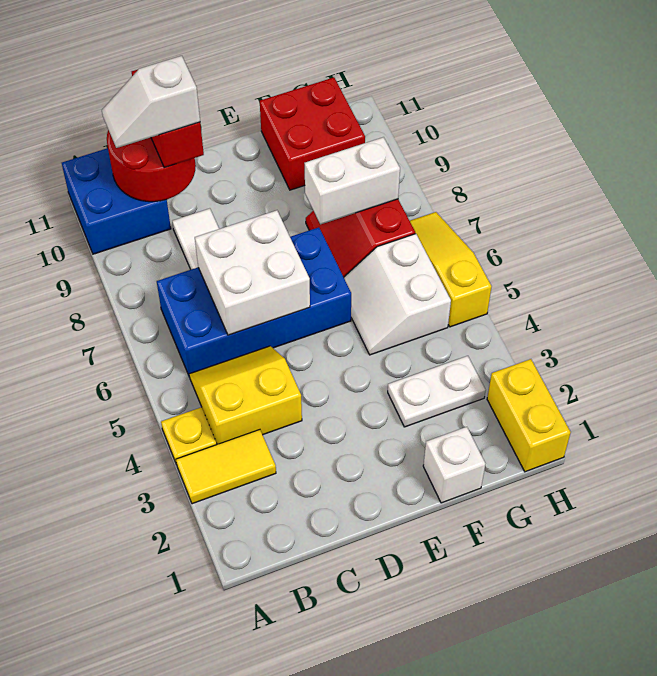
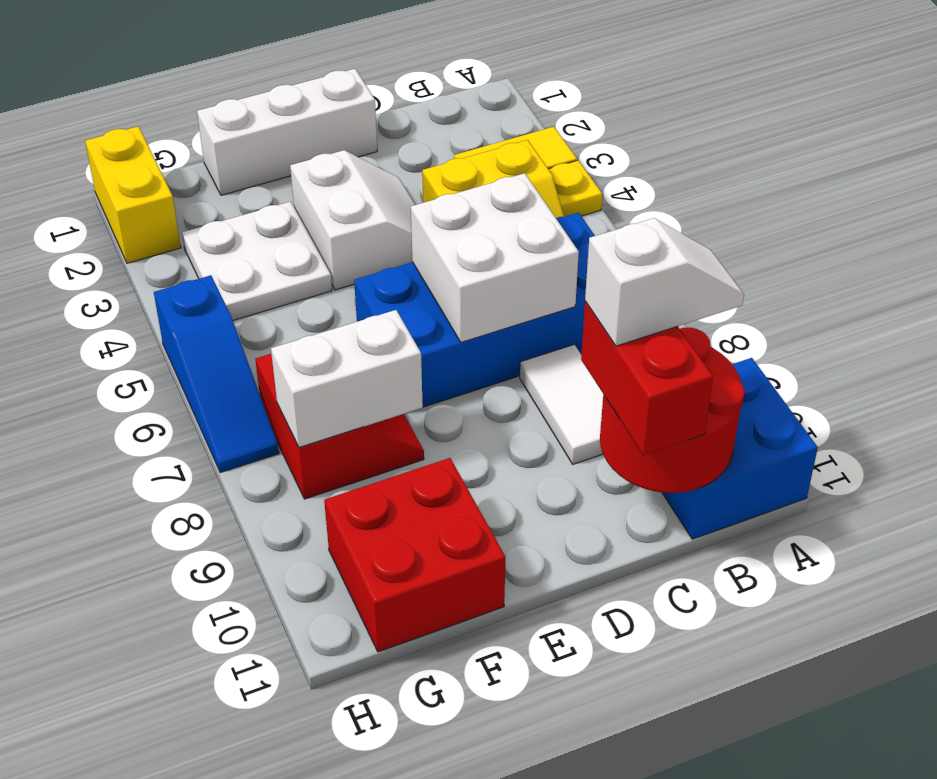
white 1x1 brick [423,427,485,503] -> white 1x3 brick [197,69,377,195]
white 1x2 plate [388,356,486,427] -> white 2x2 plate [182,201,332,321]
white 2x2 slope [344,234,451,355] -> white 2x2 slope moved to [290,150,415,290]
yellow 1x3 slope [410,212,492,327] -> blue 1x3 slope [154,275,279,473]

